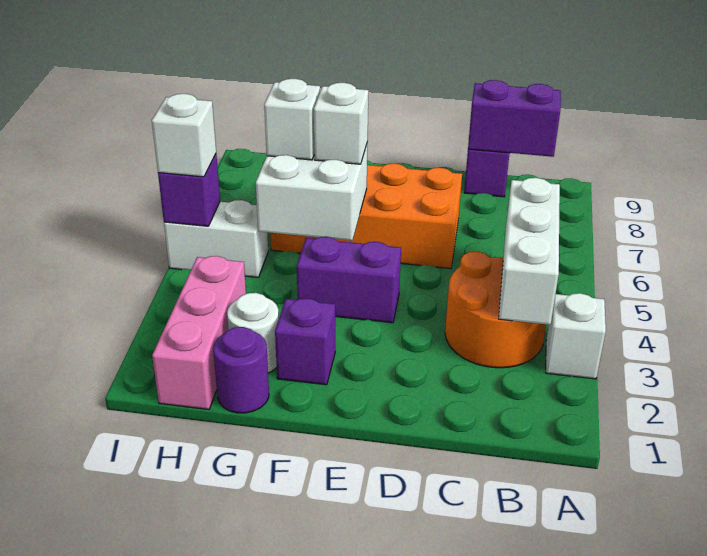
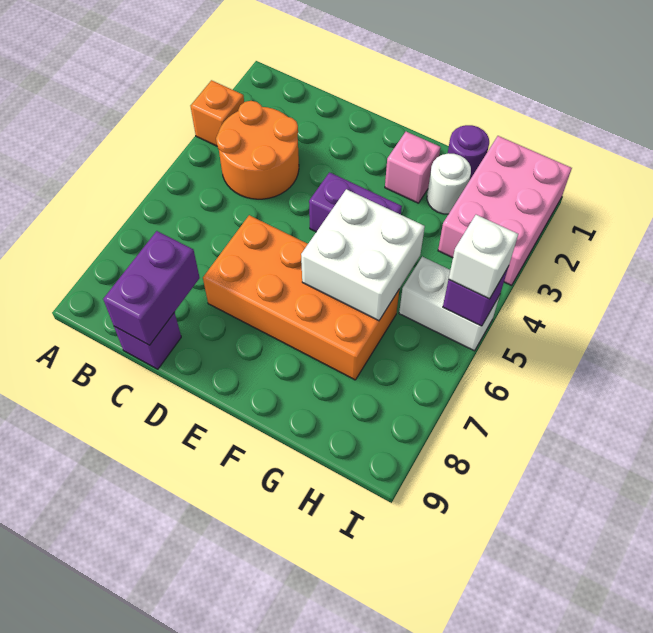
white 1x1 brick [546,293,606,379] -> orange 1x1 brick [190,80,244,146]
white 1x3 brick [499,178,560,325] -> none
purple 1x2 brick [468,80,561,157] -> purple 1x2 brick turned to [103,231,200,345]
purple 1x1 brick [275,298,335,385] -> pink 1x1 brick [385,132,441,203]
white 1x1 brick [314,83,369,164] -> none
white 1x1 brick [264,79,320,160] -> none
pink 1x3 brick [152,256,246,409] -> pink 2x3 brick [438,136,572,285]

